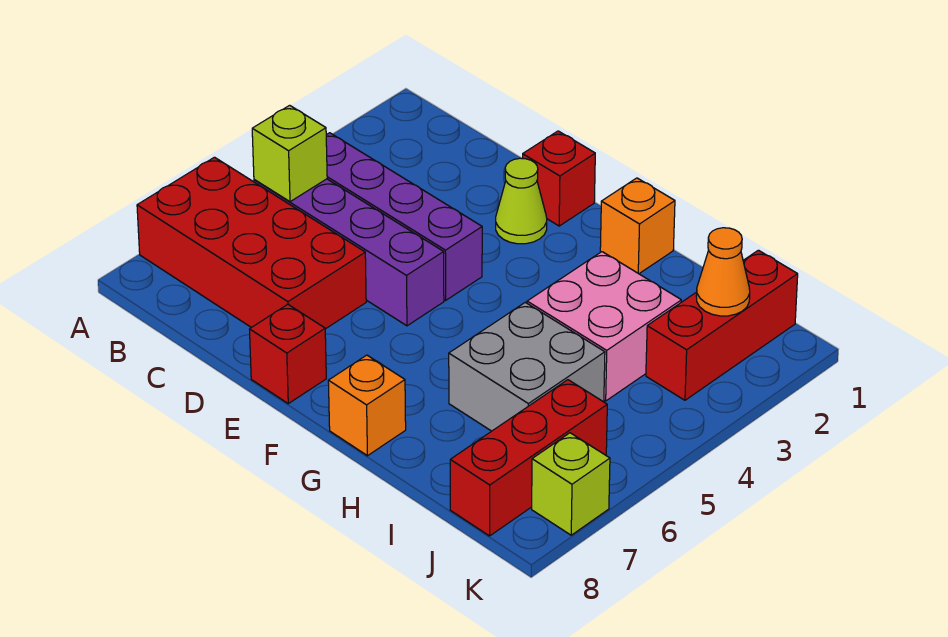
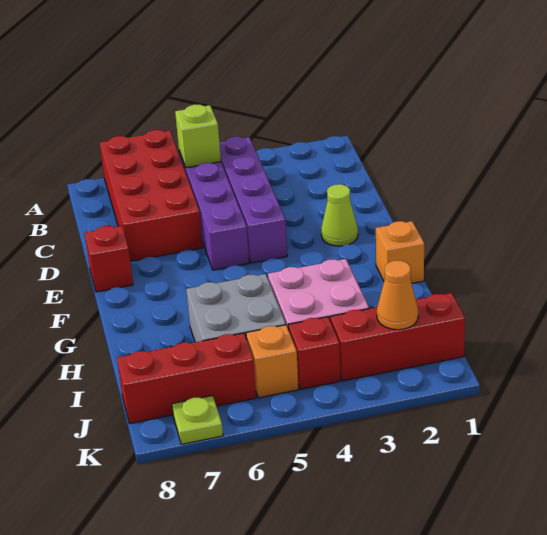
red 1x1 brick [523,131,595,226] -> red 1x1 brick moved to [288,317,340,389]
orange 1x1 brick [328,355,406,456] -> orange 1x1 brick moved to [246,325,299,398]
lime 1x1 brick [532,433,610,535] -> lime 1x1 plate [172,396,223,444]

